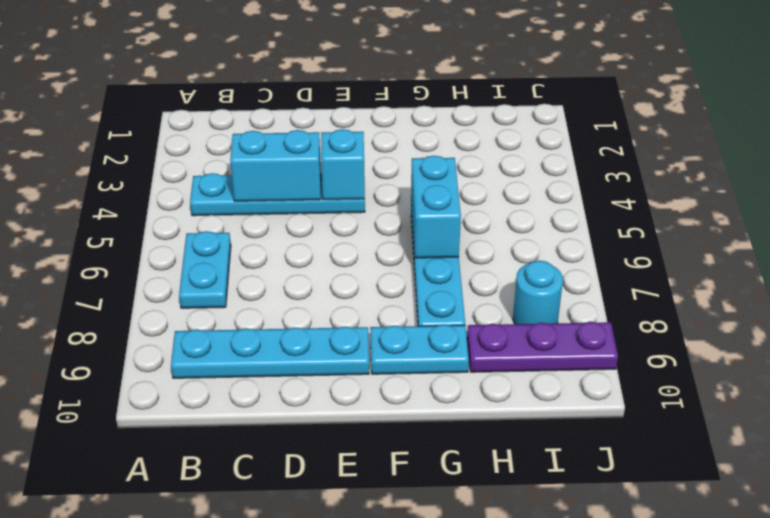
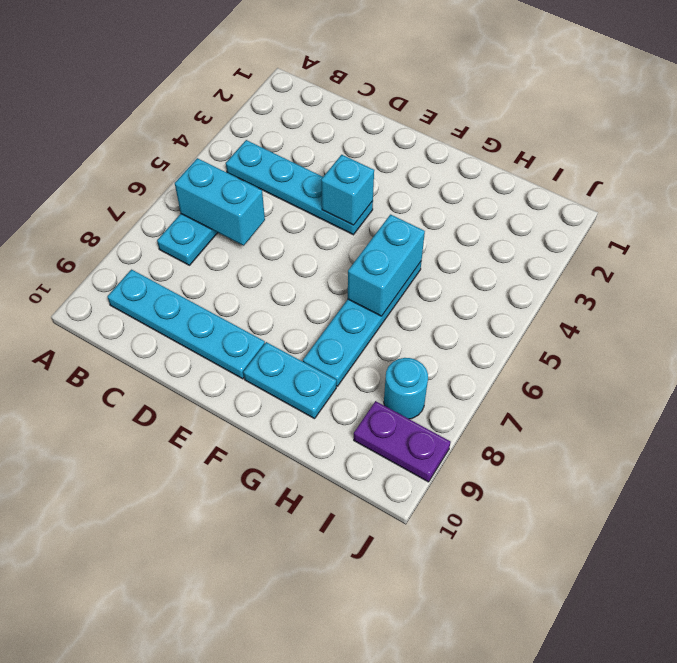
cyan 1x2 brick [230,130,321,201] -> cyan 1x2 brick moved to [175,158,265,245]
purple 1x3 plate [467,322,618,372] -> purple 1x2 plate [354,401,451,482]

